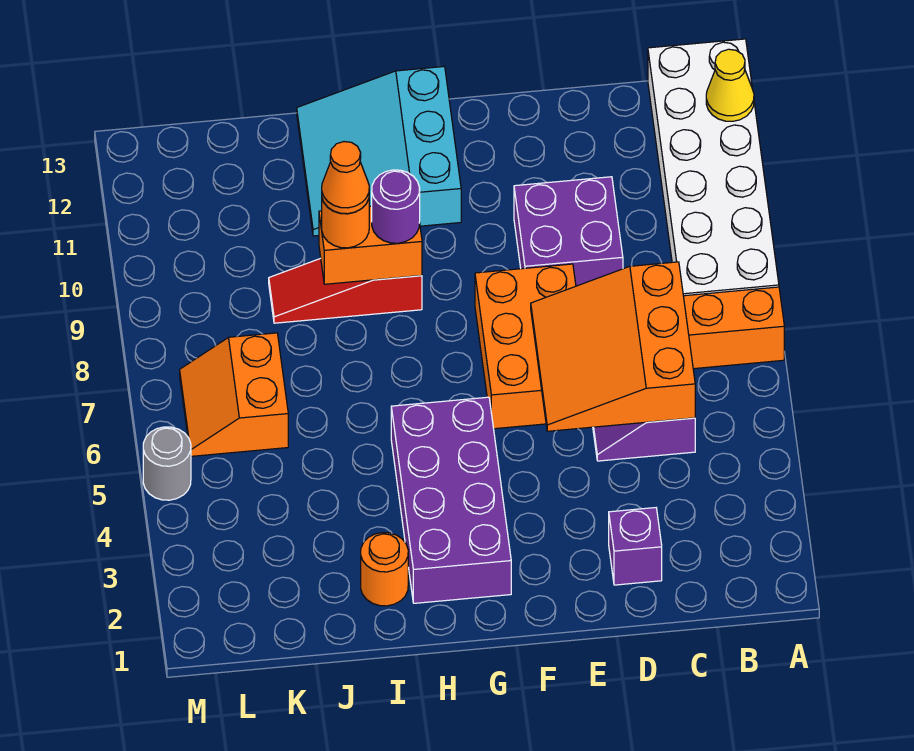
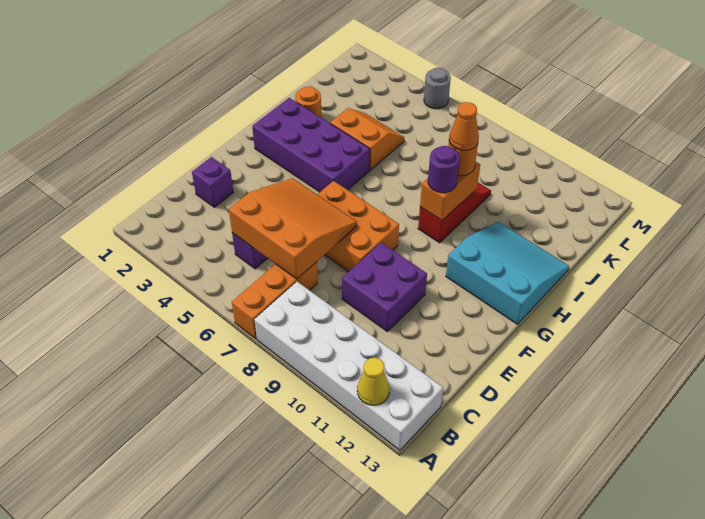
orange 2x2 slope [180,333,288,456] -> orange 2x2 slope moved to [330,108,404,170]

